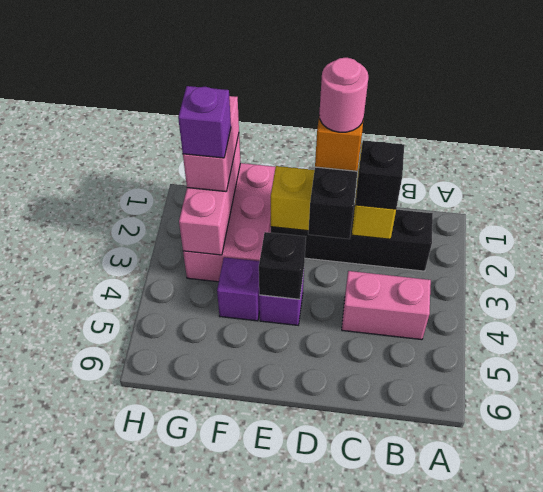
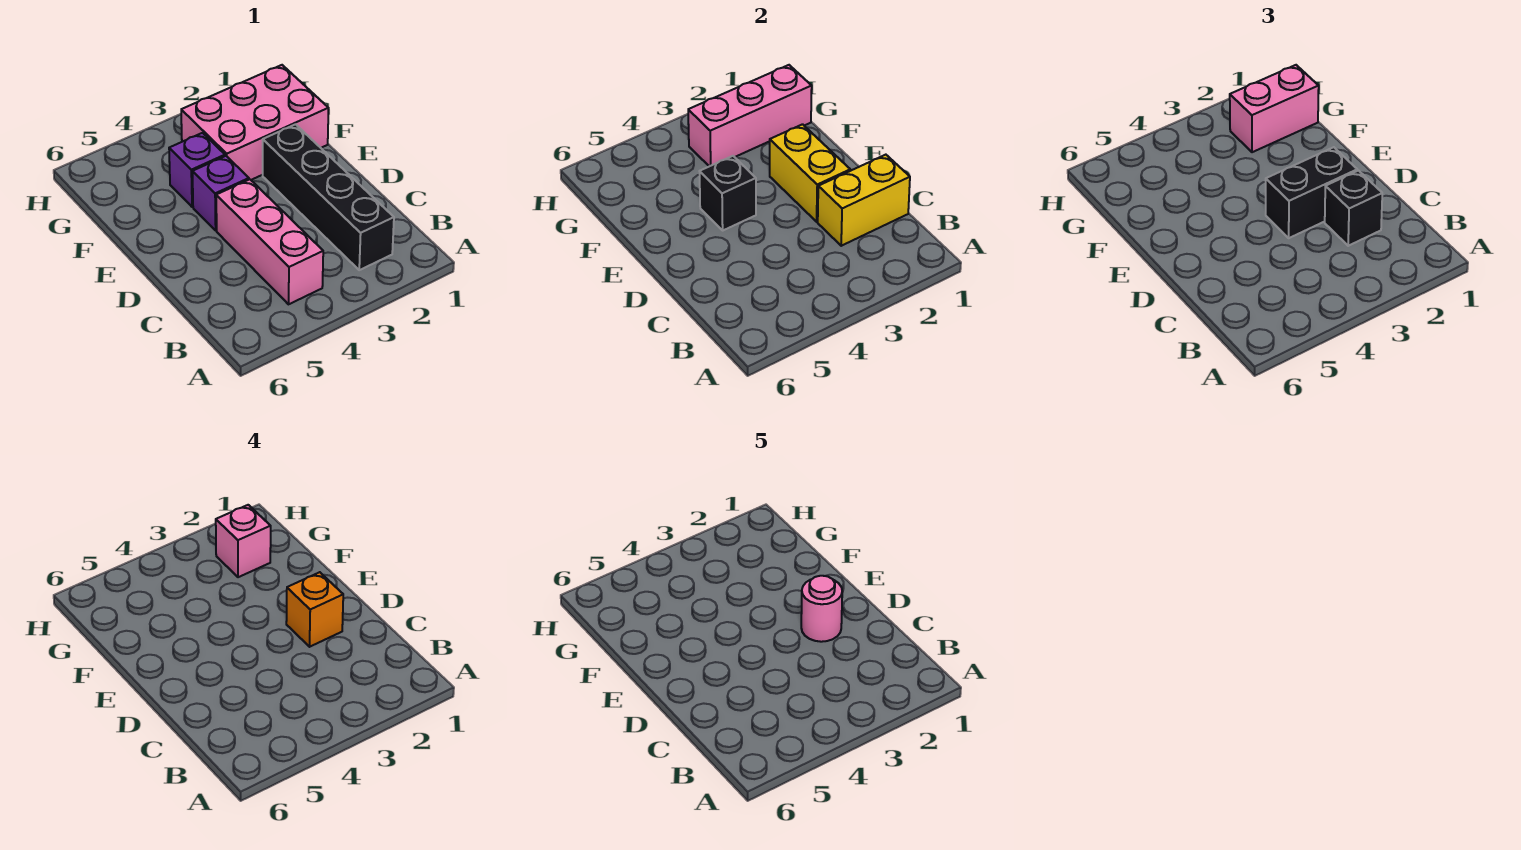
pink 1x2 brick [342,271,431,340] -> pink 1x3 brick [216,179,323,304]
purple 1x1 brick [178,86,231,158] -> pink 1x1 brick [216,505,271,577]

